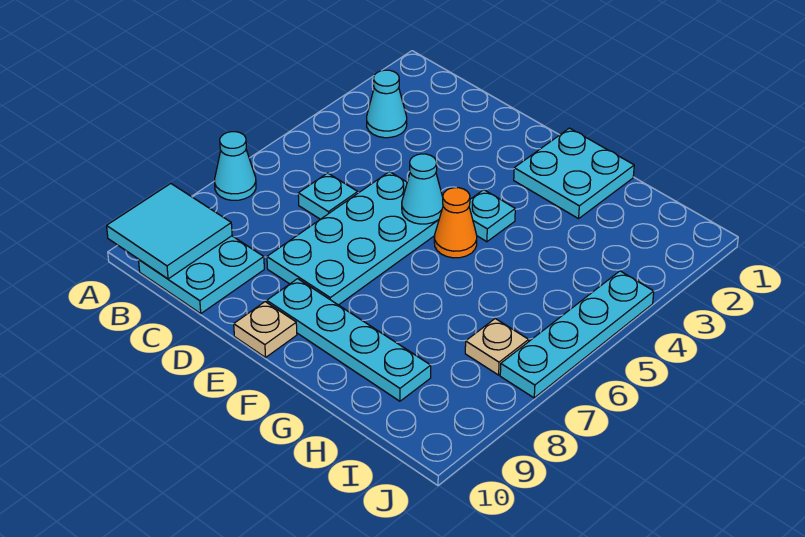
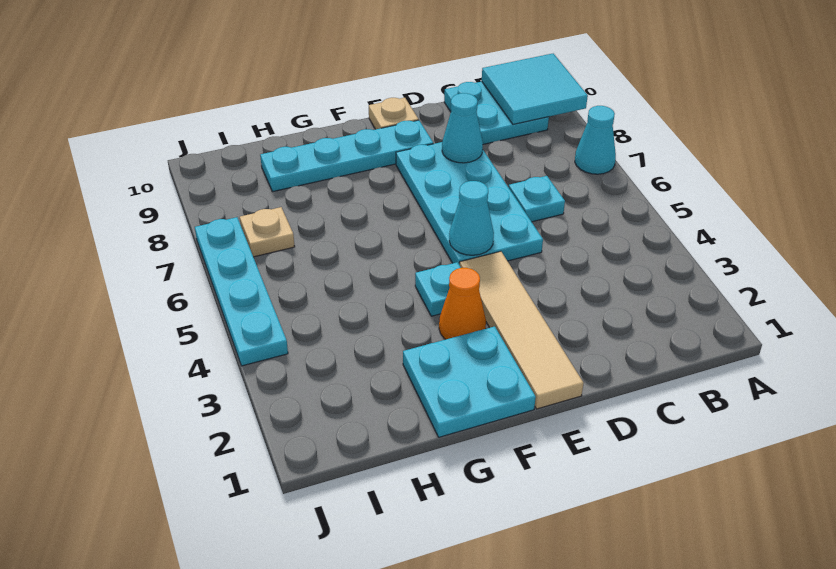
cyan 1x1 cone [367,70,407,138] -> cyan 1x1 cone moved to [442,93,483,163]
none -> tan 1x4 tile [460,251,584,409]
orange 1x1 cone [434,188,477,258] -> orange 1x1 cone moved to [439,268,486,339]

